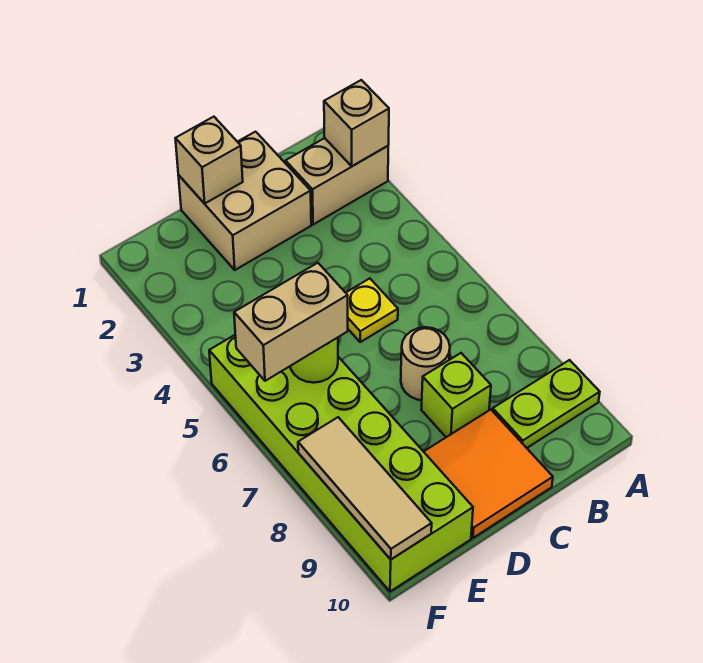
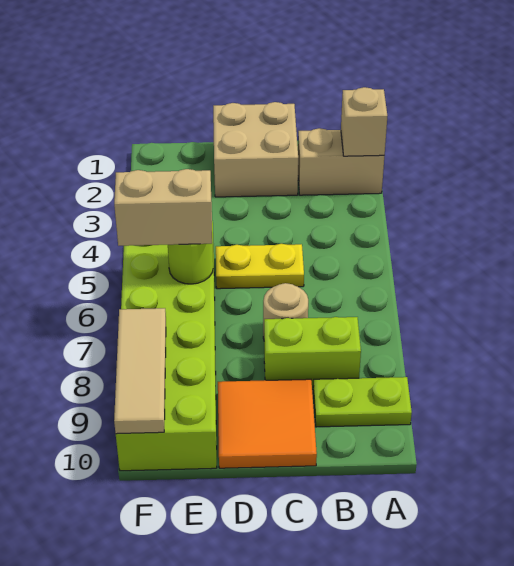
yellow 1x1 plate [346,278,398,342] -> yellow 1x2 plate [216,244,304,289]
lime 1x1 brick [421,353,491,437] -> lime 1x2 brick [264,317,361,390]
tan 1x1 brick [175,117,243,204] -> none

